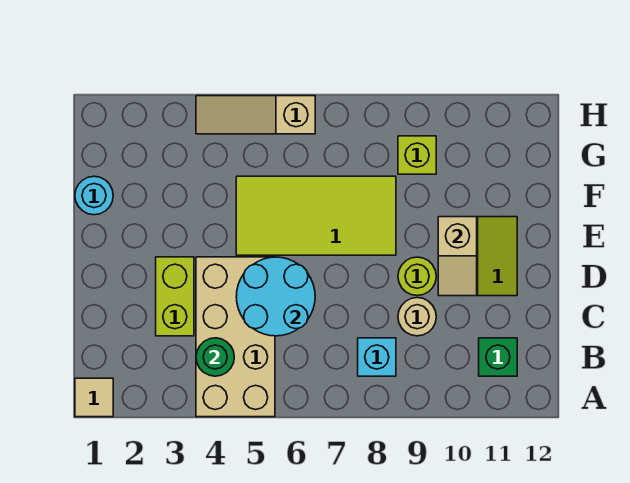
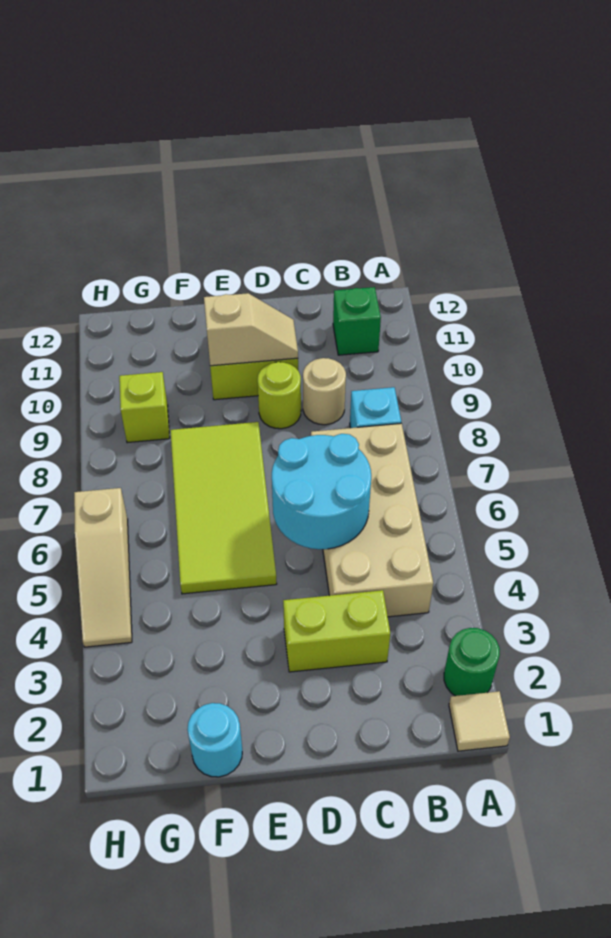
tan 2x4 brick [196,257,275,417] -> tan 2x4 brick turned to [311,423,433,617]
green 1x1 round brick [196,338,234,376] -> green 1x1 round brick moved to [444,628,500,696]

